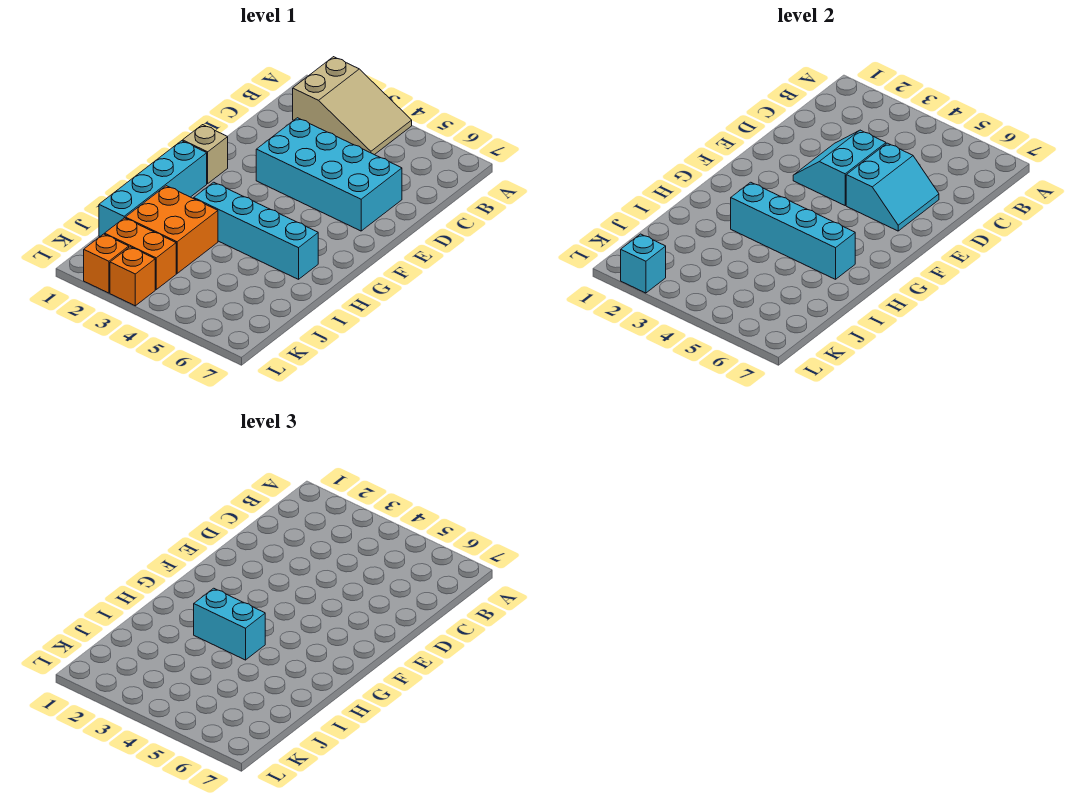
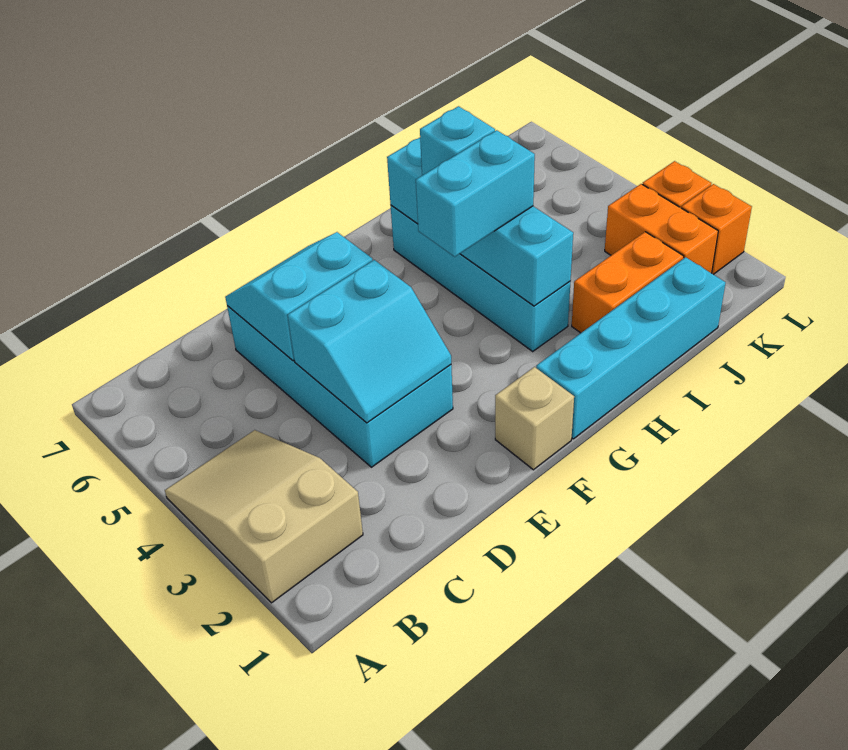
cyan 1x2 brick [194,588,265,660] -> cyan 1x2 brick turned to [416,130,535,257]
orange 2x2 brick [125,186,218,273] -> orange 1x2 brick [572,232,684,333]
cyan 1x1 brick [621,234,666,293] -> cyan 1x1 brick moved to [420,106,495,175]

